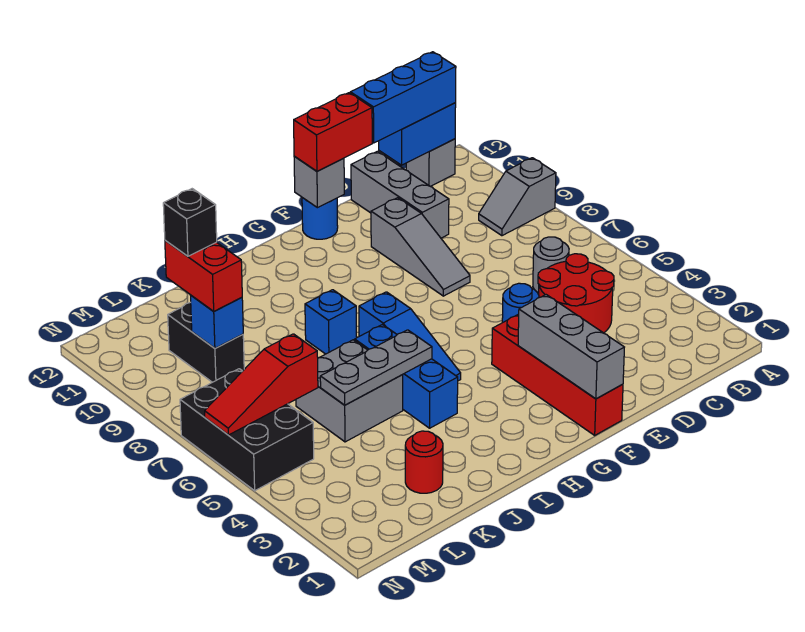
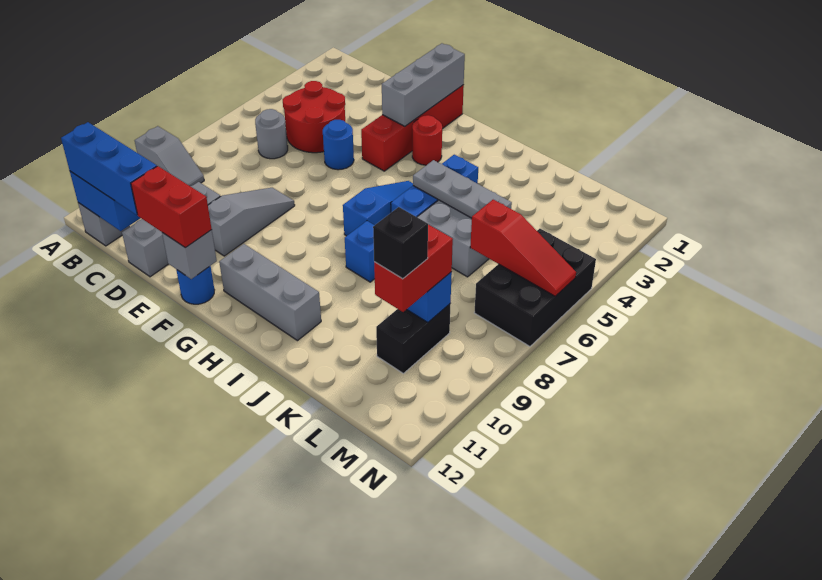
none -> grey 1x3 brick [219,244,321,341]
red 1x1 round brick [405,431,443,493] -> red 1x1 round brick moved to [412,115,442,165]

